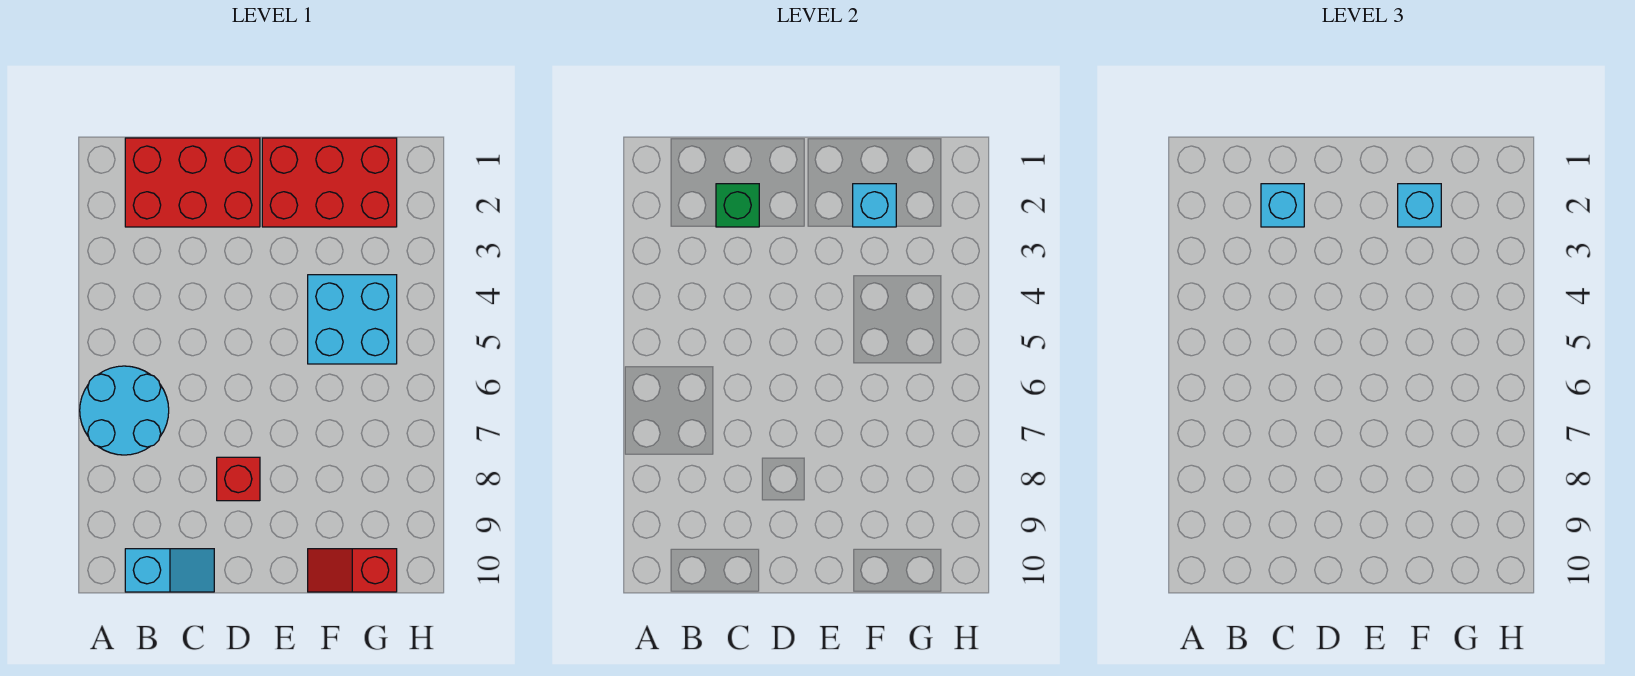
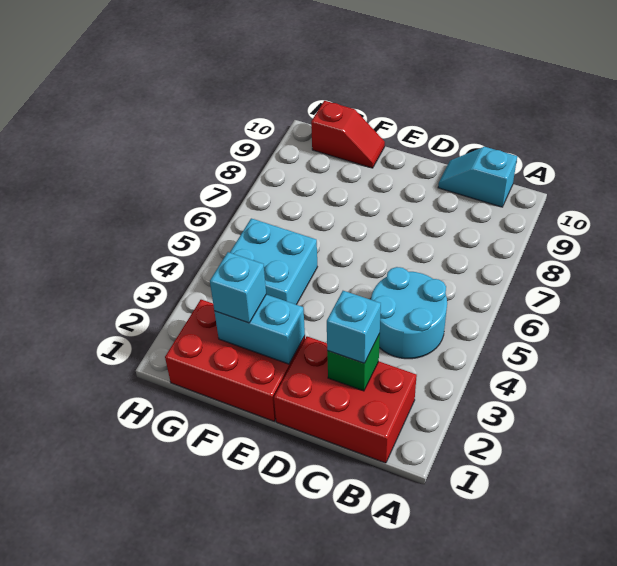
cyan 2x2 round brick [80,366,169,455] -> cyan 2x2 round brick moved to [371,267,447,359]
red 1x1 brick [217,457,260,501] -> none
cyan 1x1 brick [853,184,896,227] -> cyan 1x2 brick [214,294,305,364]

